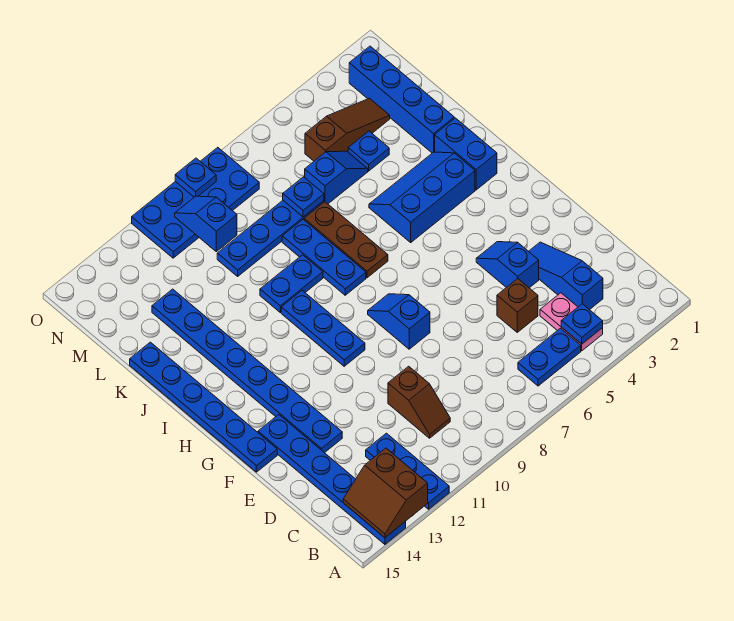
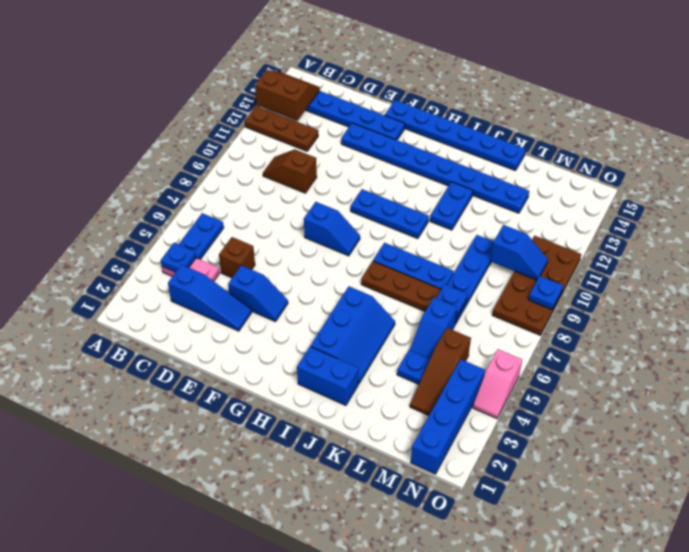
blue 1x3 plate [366,433,449,509] -> brown 1x3 plate [245,106,318,151]
blue 1x2 plate [260,255,323,312] -> blue 1x2 plate moved to [430,182,473,230]
blue 1x4 brick [349,46,454,153] -> blue 1x4 brick turned to [411,359,485,474]
blue 2x4 plate [132,147,259,258] -> brown 2x4 plate [492,236,581,335]
none -> pink 1x2 slope [473,349,522,419]

